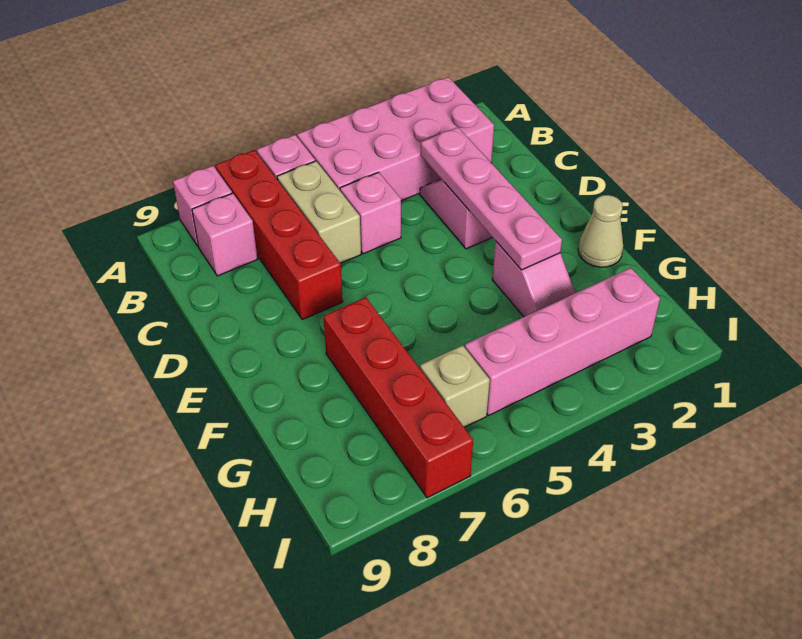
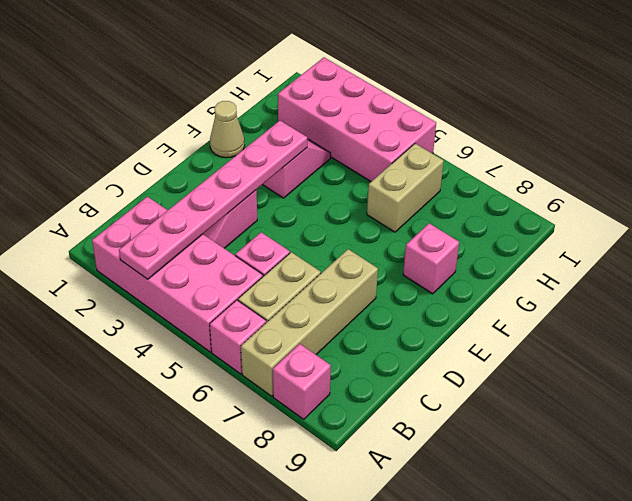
red 1x4 brick [215,150,343,320] -> tan 1x4 brick [241,249,378,396]
pink 1x1 brick [192,193,257,276] -> pink 1x1 brick moved to [403,223,459,294]
pink 1x4 plate [421,127,562,270] -> pink 1x6 plate [119,121,307,279]
red 1x4 brick [323,297,473,498] -> none
pink 1x4 brick [465,268,660,415] -> pink 2x4 brick [278,57,436,181]
tan 1x1 brick [420,345,490,427] -> tan 1x2 brick [367,144,444,232]

